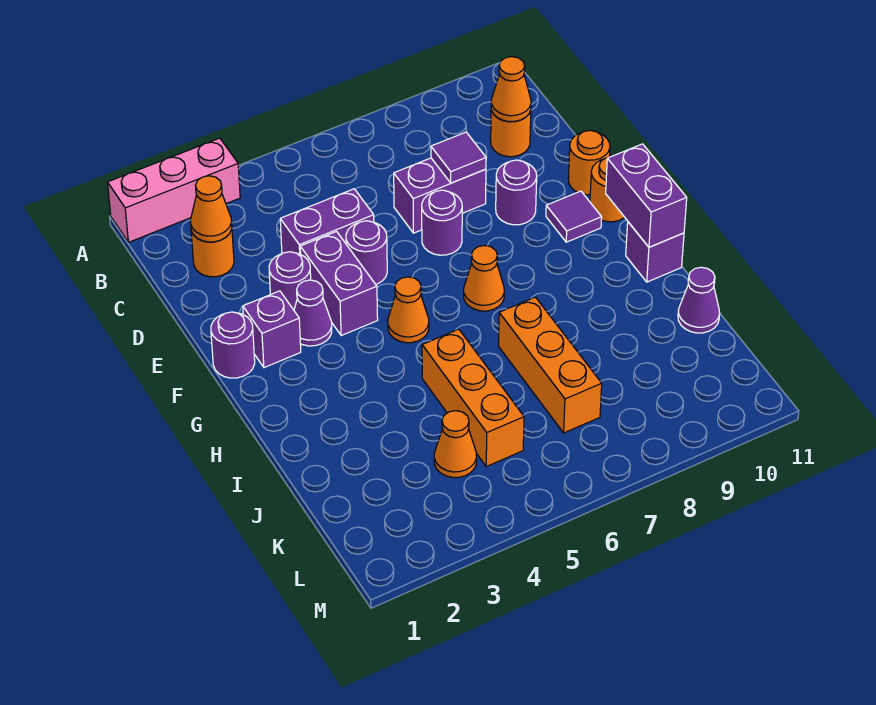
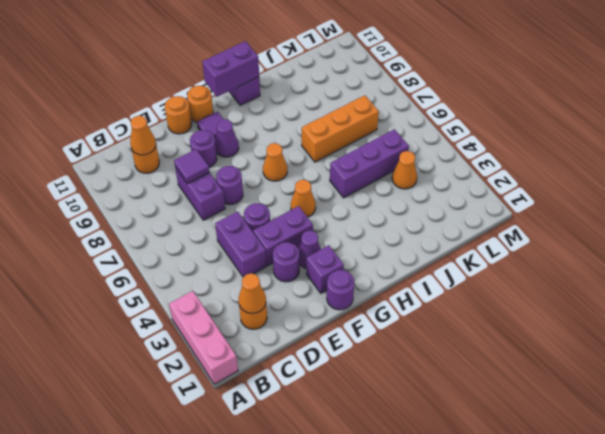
orange 1x3 brick [422,329,524,466] -> purple 1x3 brick [330,129,409,198]
purple 1x1 cone [678,267,720,333] -> purple 1x1 cone moved to [215,119,239,157]

